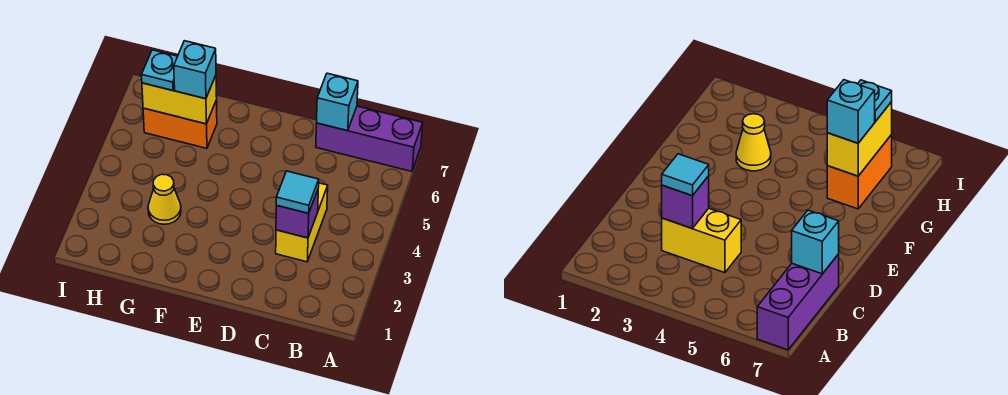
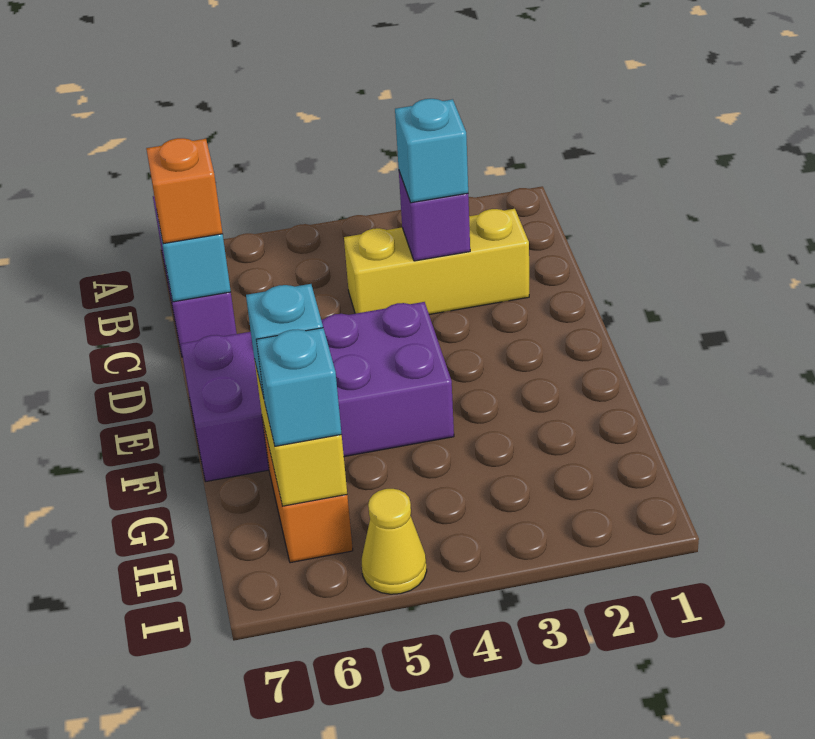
yellow 1x2 brick [276,183,328,262] -> yellow 1x3 brick [344,209,529,315]
cyan 1x1 tile [276,171,319,213] -> cyan 1x1 brick [395,99,468,203]
none -> orange 1x1 brick [146,138,223,244]
none -> purple 2x4 brick [181,302,454,481]
yellow 1x1 cone [148,174,181,224] -> yellow 1x1 cone moved to [361,489,427,594]
cyan 1x1 plate [142,50,178,90] -> cyan 1x1 brick [256,328,342,446]

